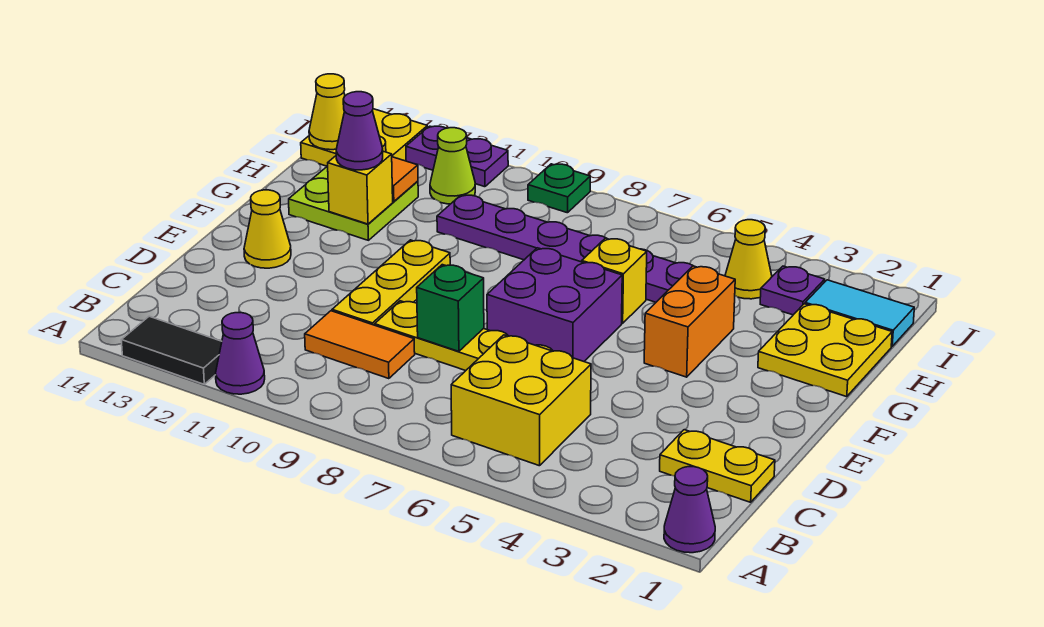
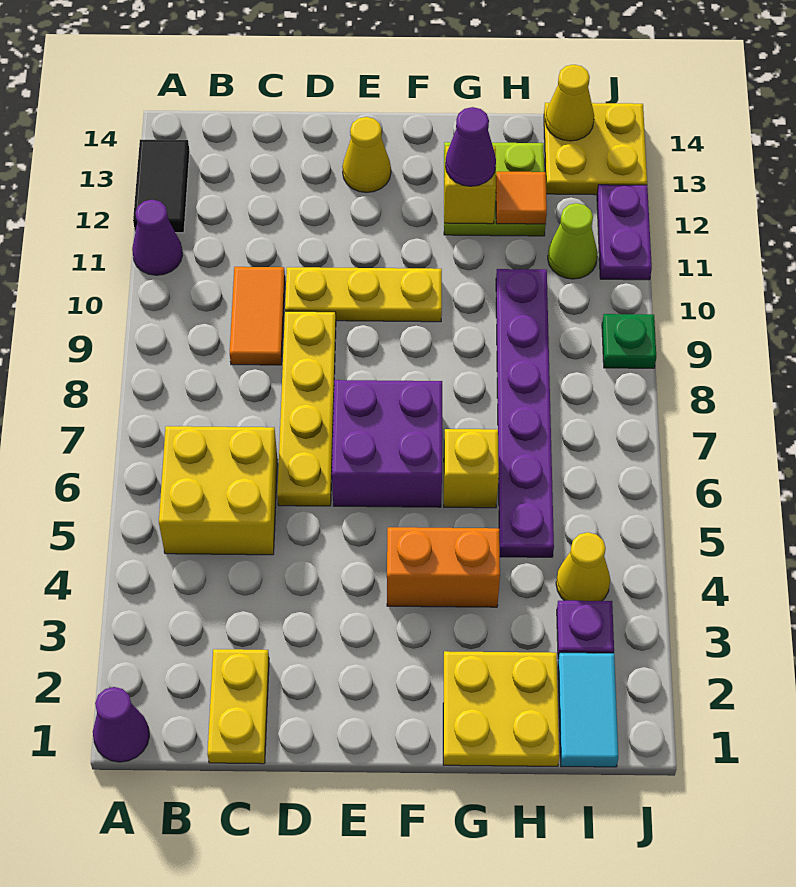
green 1x1 brick [417,265,484,351] -> none

